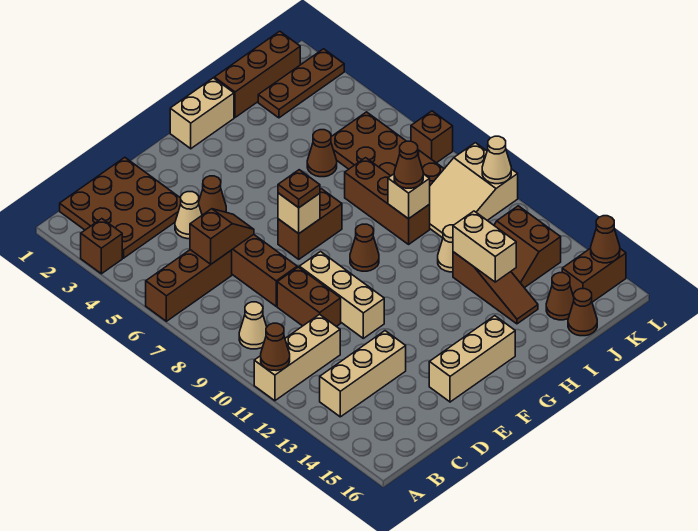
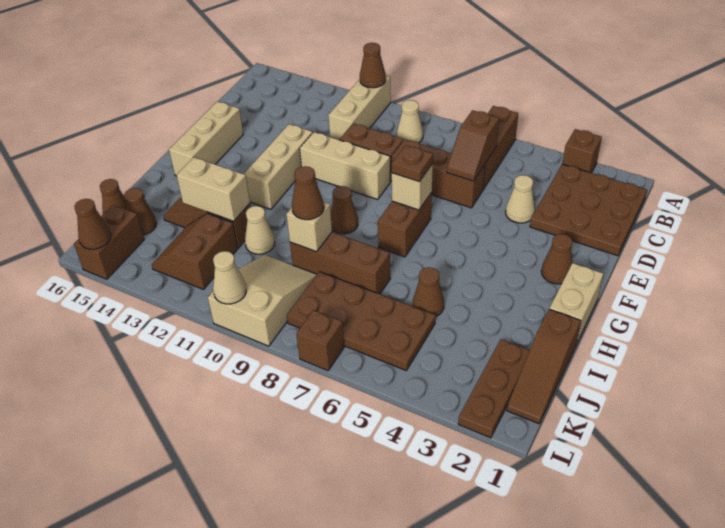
tan 1x3 brick [320,331,406,417] -> tan 1x3 brick moved to [244,124,312,209]
brown 1x1 cone [199,176,226,215] -> brown 1x1 cone moved to [541,234,572,284]
brown 1x3 brick [214,31,300,117] -> brown 1x3 slope [507,309,581,424]
brown 2x2 slope [494,206,561,288] -> brown 2x2 slope turned to [152,213,238,289]

